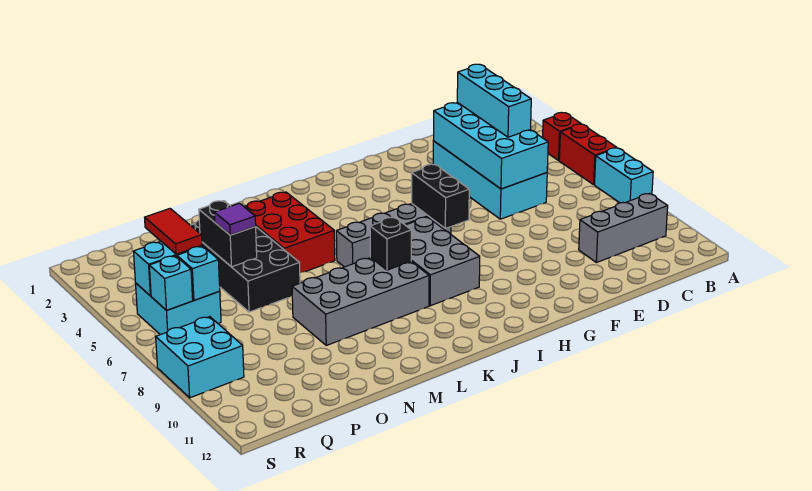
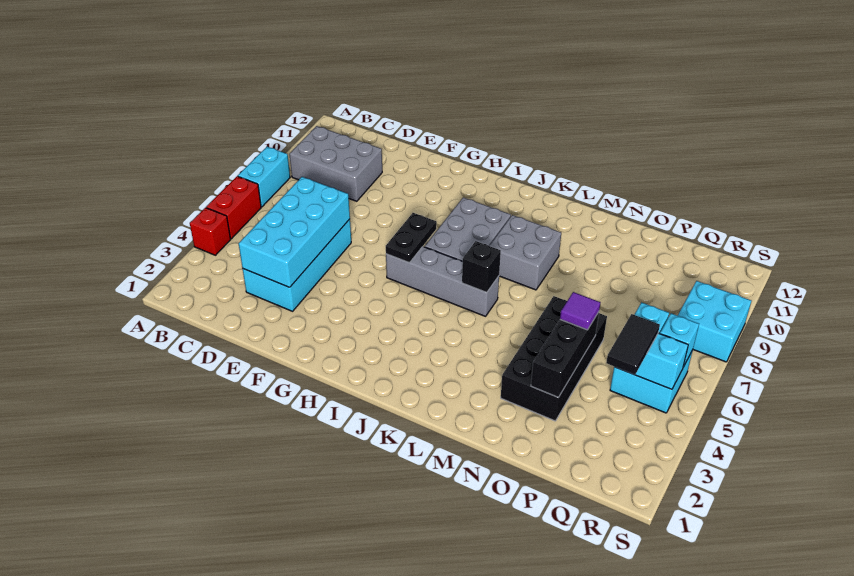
grey 1x3 brick [579,194,668,263] -> grey 2x3 brick [289,126,382,201]
cyan 1x3 brick [457,64,531,137] -> none
black 1x2 brick [412,164,469,228] -> black 1x2 plate [386,213,436,263]
grey 2x4 brick [292,257,429,345] -> grey 2x2 brick [490,215,561,290]
black 1x1 brick [370,217,411,270] -> black 1x1 brick moved to [462,241,501,293]
red 2x3 brick [244,192,335,273] -> none
black 1x2 brick [199,201,257,267] -> black 1x3 brick [531,312,599,397]
red 1x2 tile [145,209,202,254] -> black 1x2 tile [606,314,660,375]

